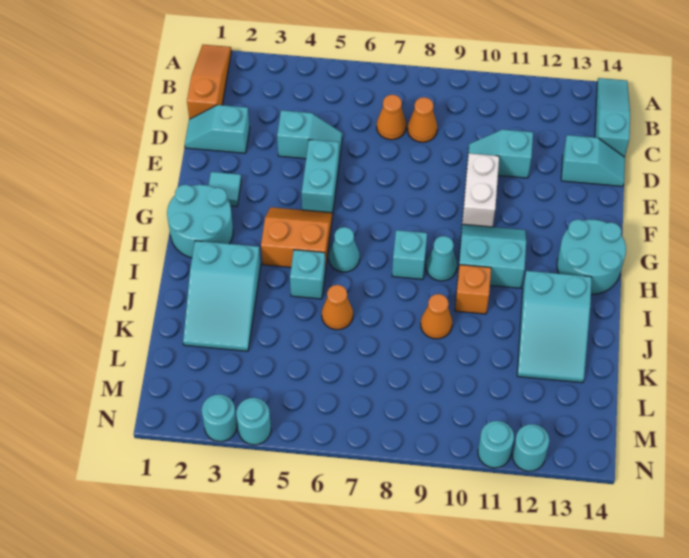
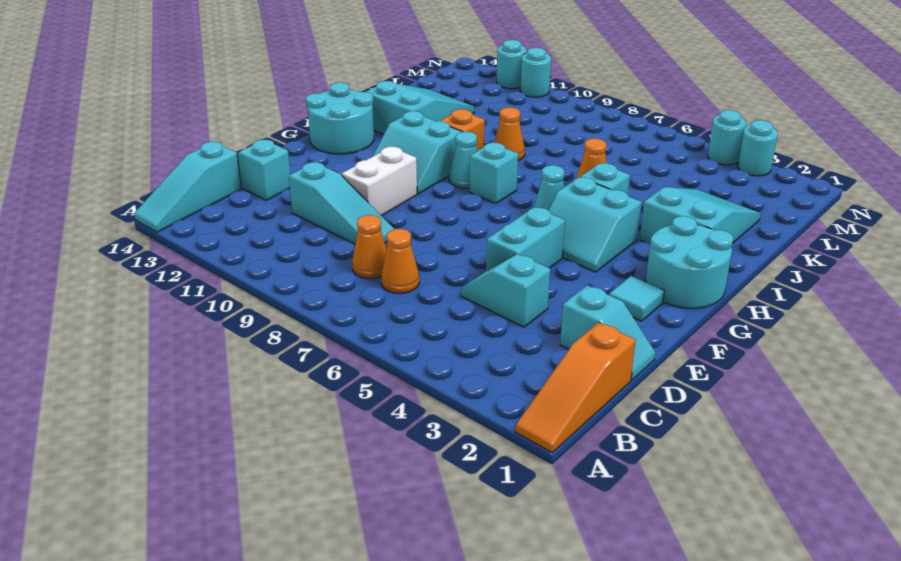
cyan 1x2 slope [467,130,533,178] -> cyan 1x3 slope [289,162,394,244]
orange 2x2 slope [261,207,332,270] -> cyan 2x2 slope [548,177,642,272]

